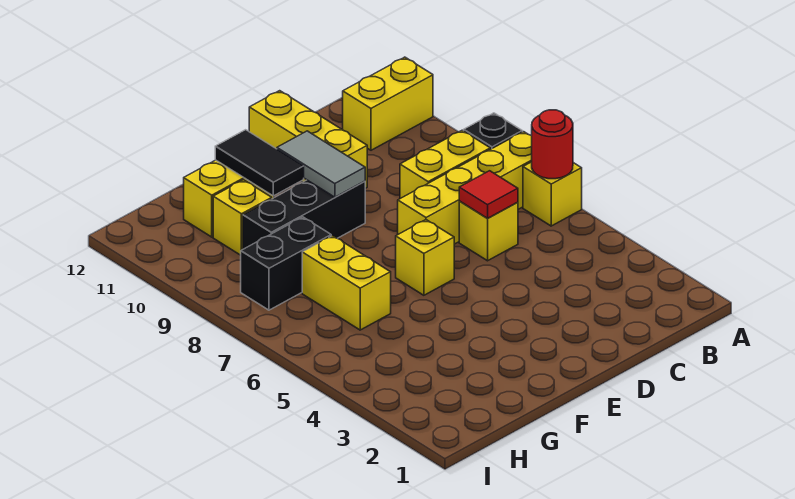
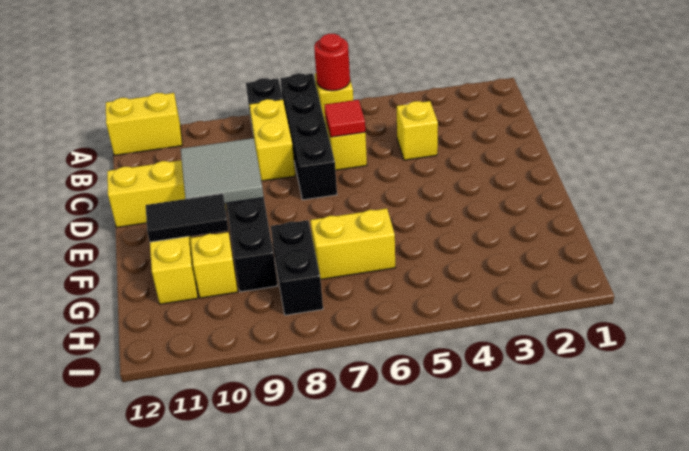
yellow 1x4 brick [398,132,532,244] -> black 1x4 brick [280,73,337,200]
yellow 1x2 brick [343,57,433,150] -> yellow 1x2 brick turned to [106,93,182,155]
yellow 1x1 brick [396,220,454,295] -> yellow 1x1 brick moved to [397,101,438,160]
grey 1x2 tile [277,131,365,197] -> grey 2x2 tile [181,138,264,203]

